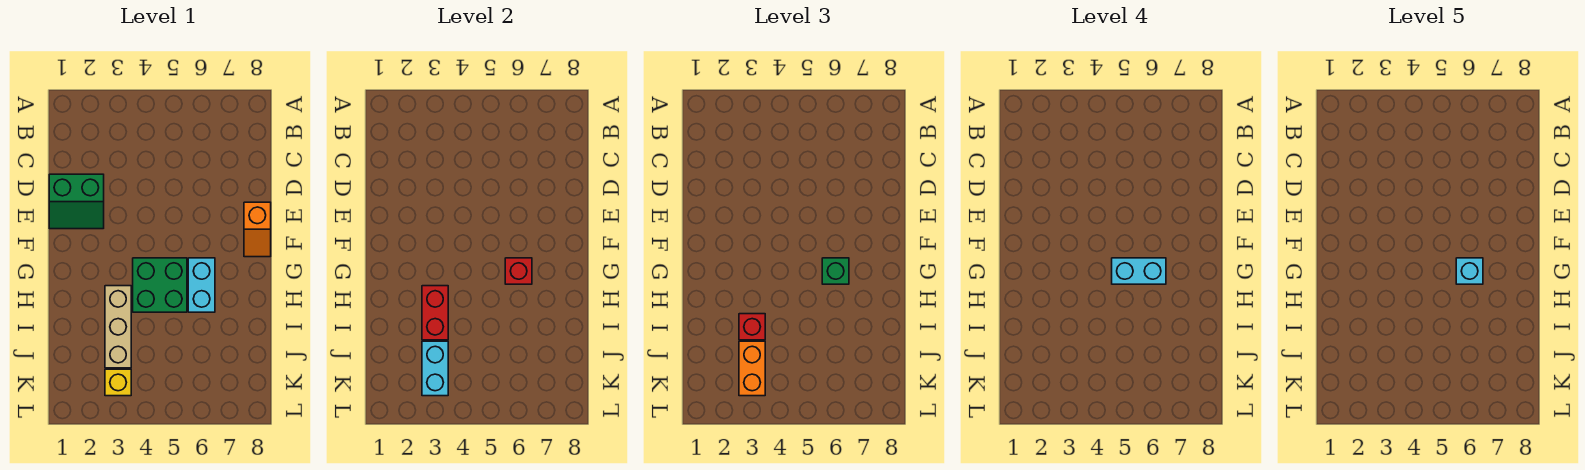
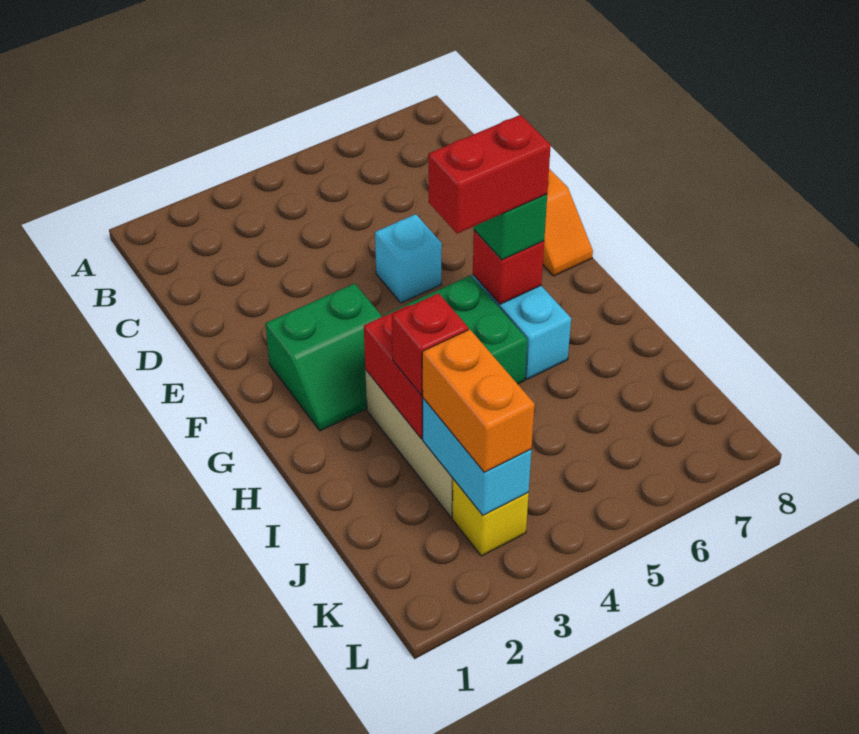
green 2x2 slope [49,174,104,229] -> green 2x2 slope moved to [266,283,382,431]
cyan 1x2 brick [1112,258,1166,284] -> red 1x2 brick [429,115,551,234]
cyan 1x1 brick [1456,258,1483,284] -> cyan 1x1 brick moved to [375,214,442,303]

